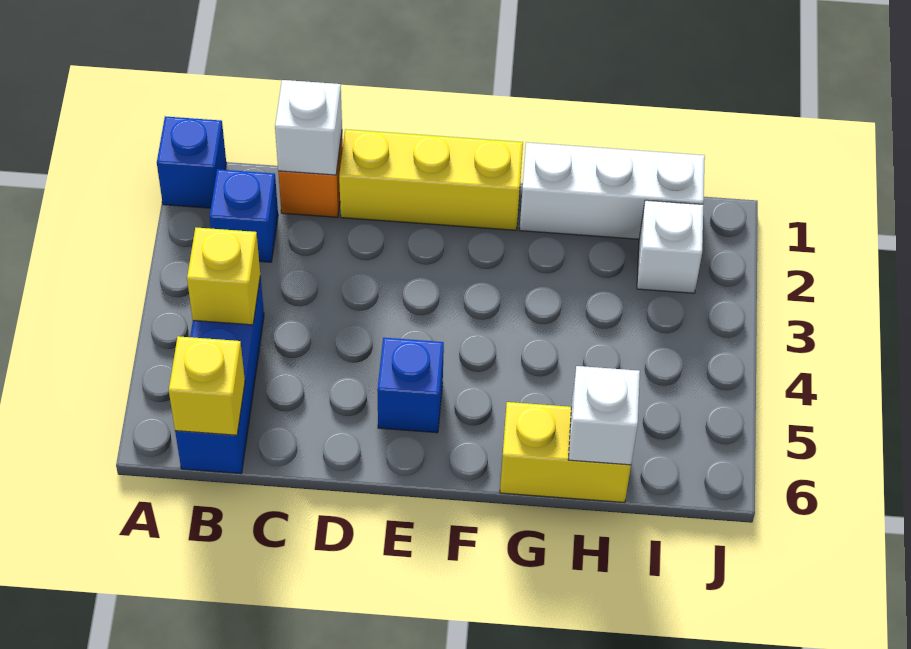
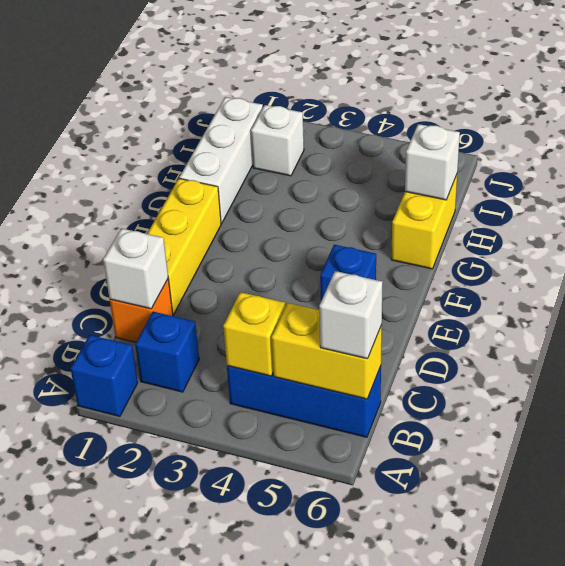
yellow 1x1 brick [169,336,245,435] -> yellow 1x2 brick [271,303,382,399]
none -> white 1x1 brick [319,271,383,359]

